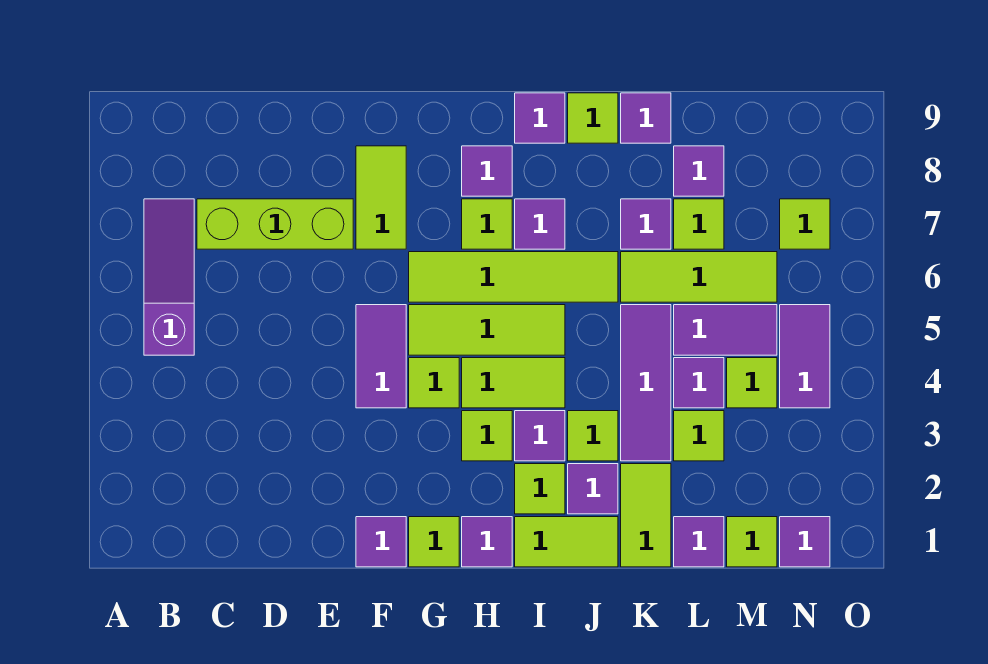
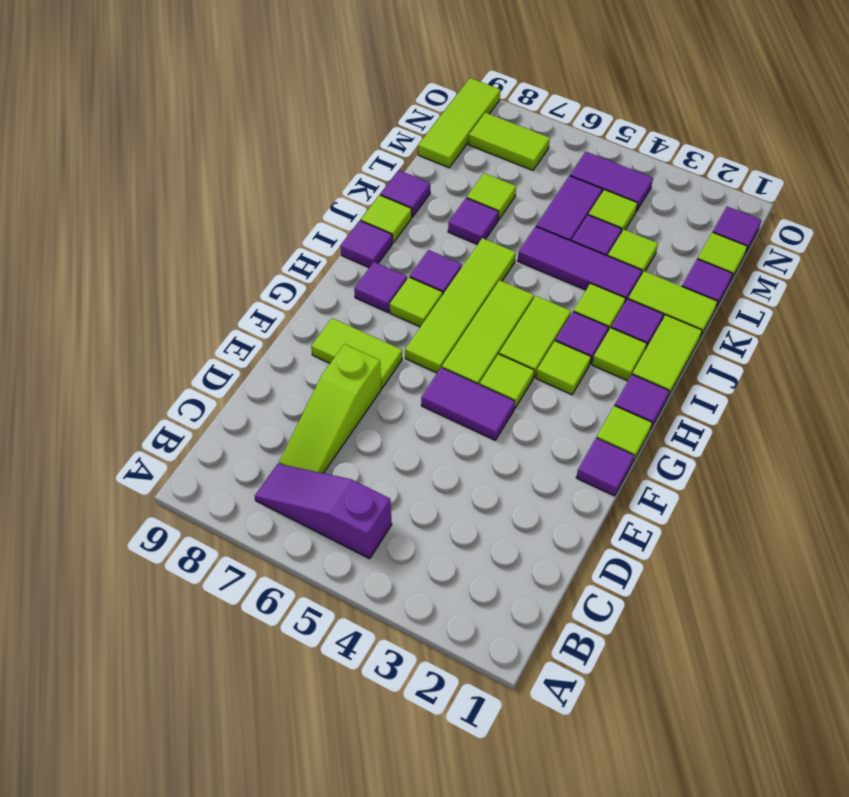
lime 1x3 brick [197,199,353,249] -> lime 1x3 slope [279,344,382,473]
lime 1x3 tile [621,252,777,302] -> lime 1x3 tile moved to [418,78,500,168]
purple 1x1 tile [674,146,724,196] -> none
lime 1x1 tile [780,199,830,249] -> lime 1x2 tile [468,113,550,170]

